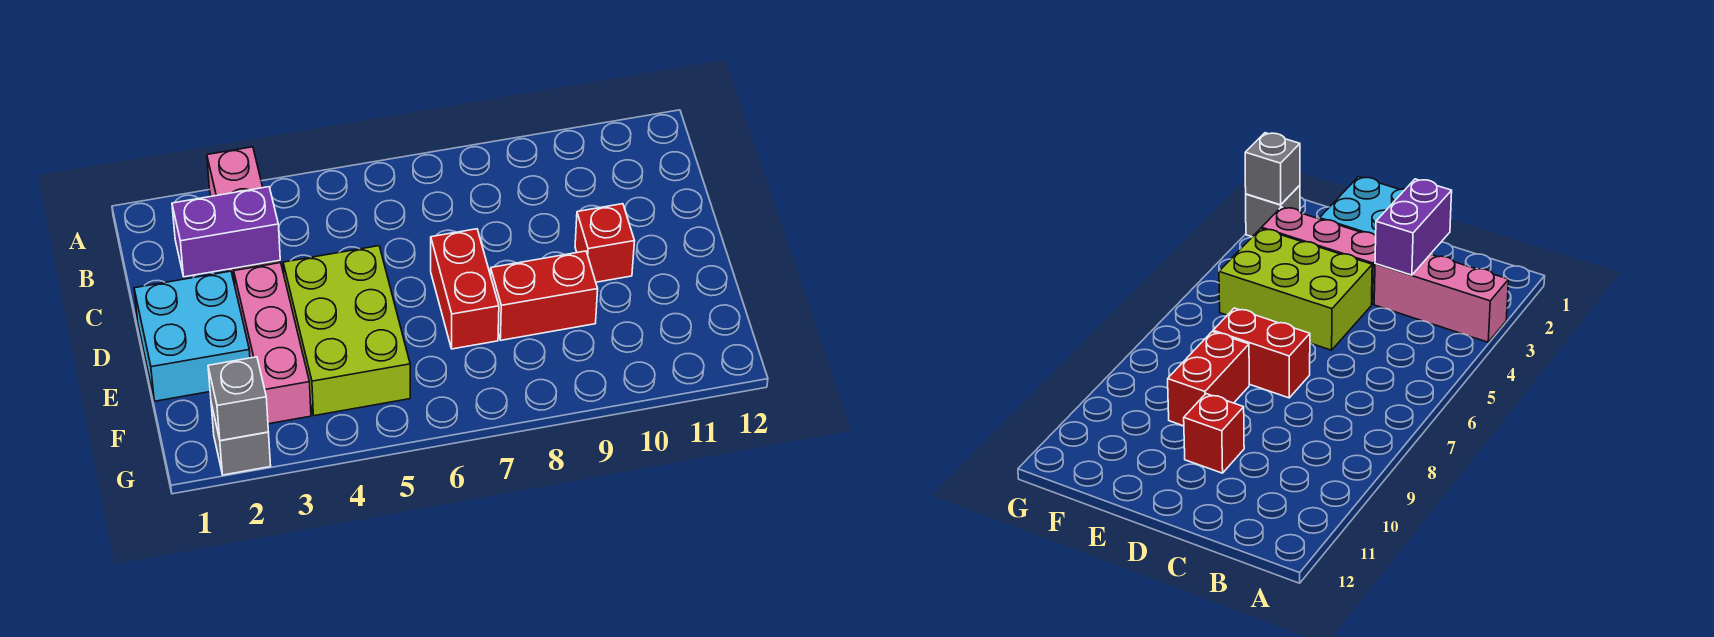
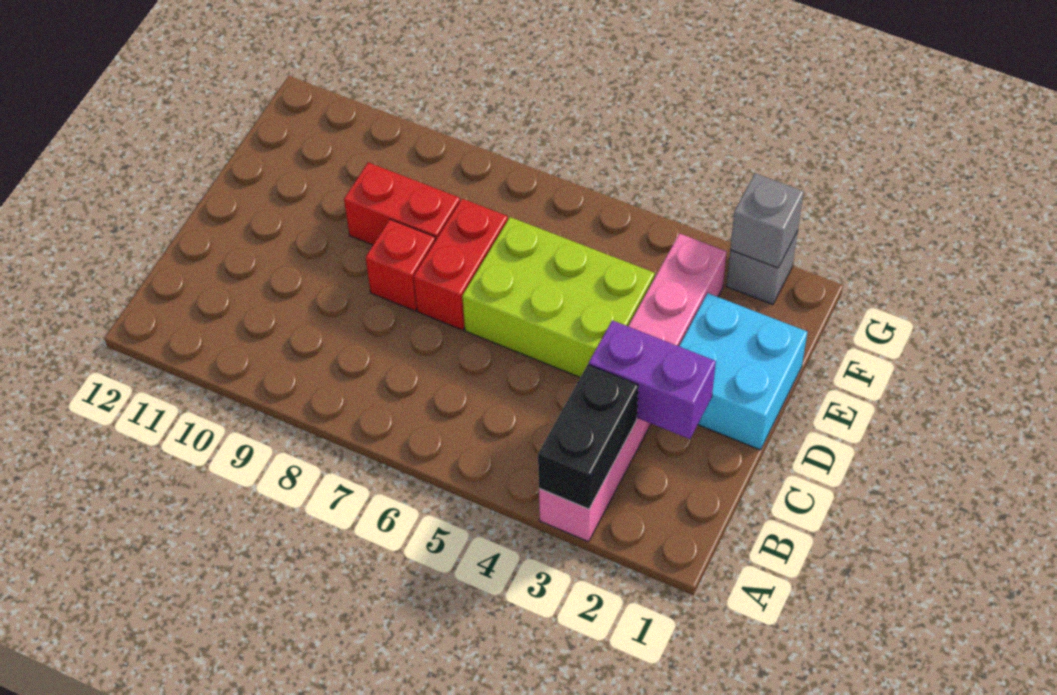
none -> black 1x2 brick [538,364,638,509]
lime 2x3 brick [283,246,410,416] -> lime 2x3 brick turned to [462,217,655,377]
red 1x1 brick [575,204,634,282] -> red 1x1 brick moved to [366,219,435,311]

